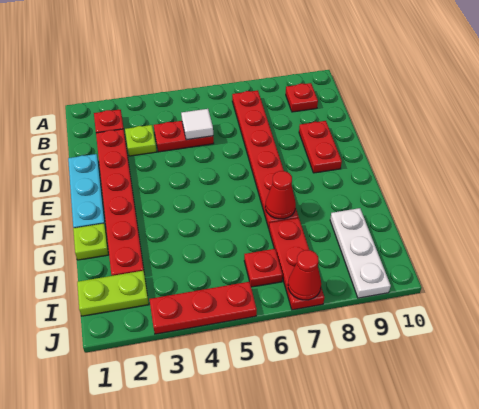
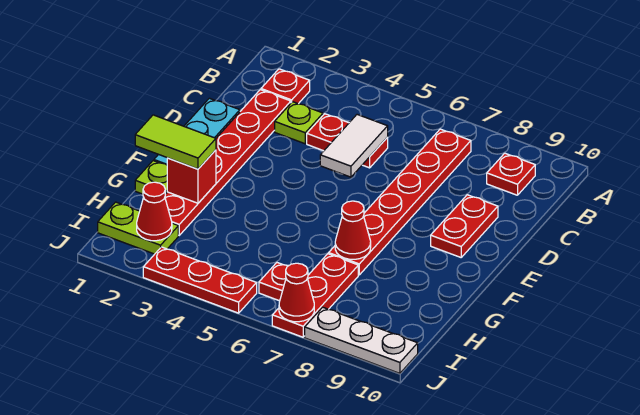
white 1x1 tile [181,109,213,140] -> white 1x2 tile [320,115,388,177]
none -> lime 1x2 tile [135,115,216,169]
none -> red 1x1 brick [167,150,216,203]
white 1x3 plate [330,208,391,298] -> white 1x3 plate turned to [305,307,418,373]
none -> red 1x1 cone [137,182,172,241]

